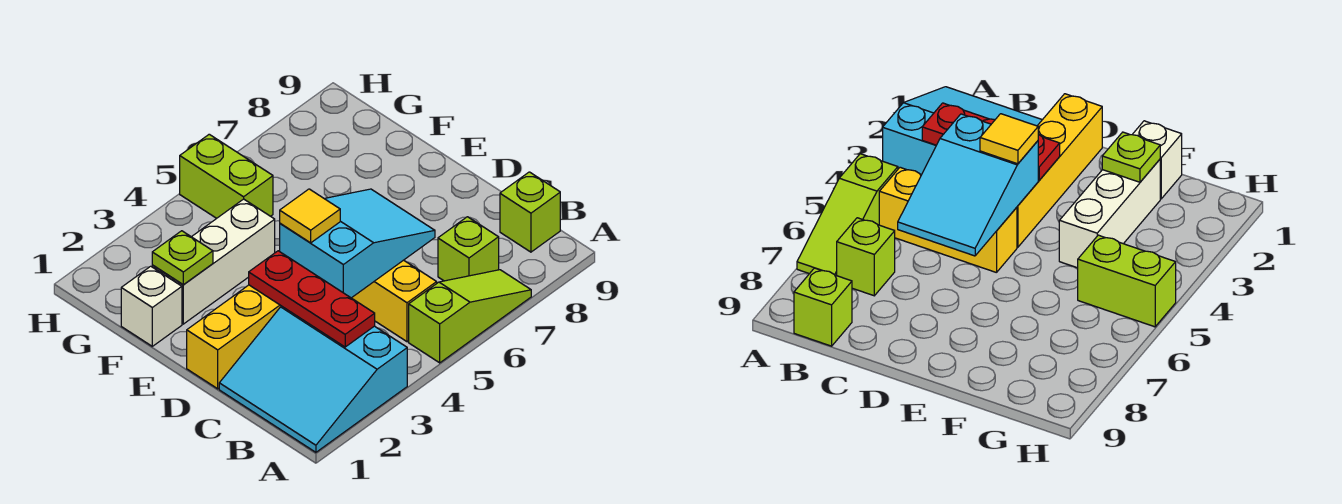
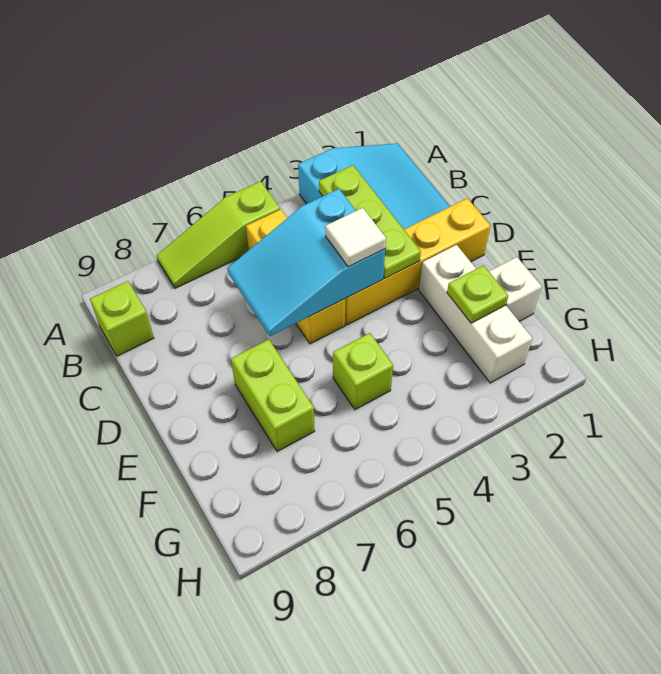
red 1x3 plate [249,251,375,347] -> lime 1x3 plate [319,165,421,278]
lime 1x1 brick [438,217,499,281] -> lime 1x1 brick moved to [333,333,393,410]
yellow 1x1 tile [280,189,340,243] -> white 1x1 tile [325,208,386,267]
white 1x3 brick [152,199,275,324] -> white 1x3 brick turned to [419,245,532,383]
lime 1x2 brick [180,134,273,218] -> lime 1x2 brick moved to [231,339,315,452]

